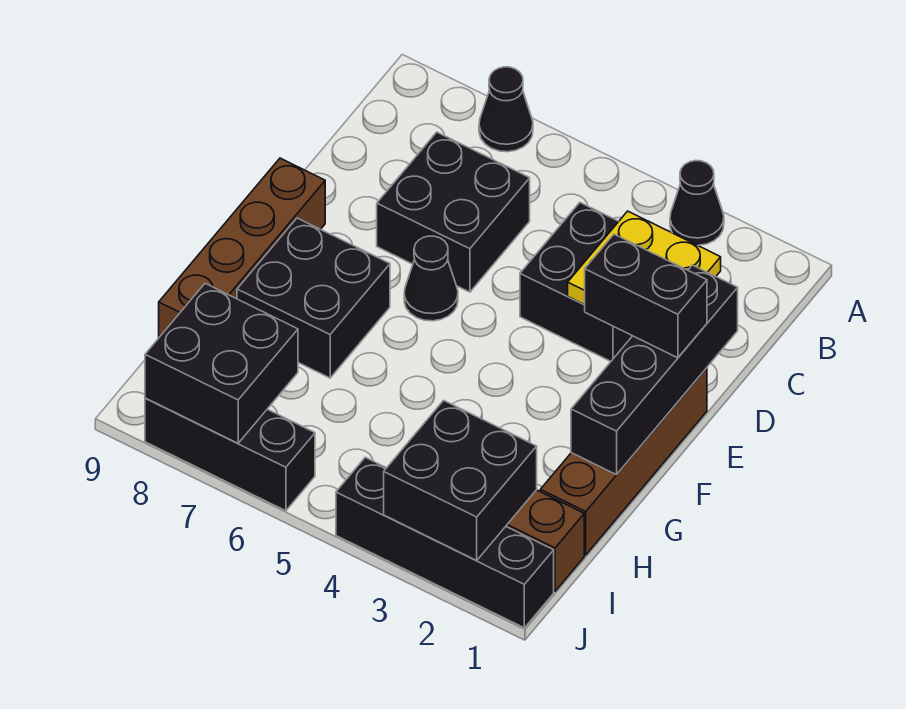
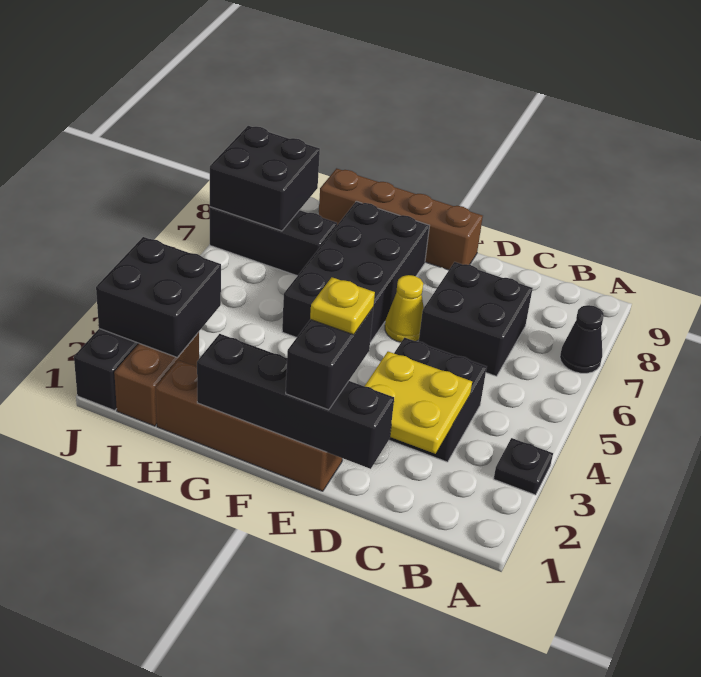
black 1x1 cone [670,161,724,245] -> black 1x1 plate [494,438,553,495]
none -> yellow 1x1 plate [310,277,375,335]
black 1x1 cone [404,236,458,321] -> yellow 1x1 cone [385,275,424,342]
black 2x2 brick [237,218,390,378] -> black 2x4 brick [282,201,429,343]
black 1x3 brick [145,398,315,511] -> black 1x3 brick turned to [210,207,337,276]

